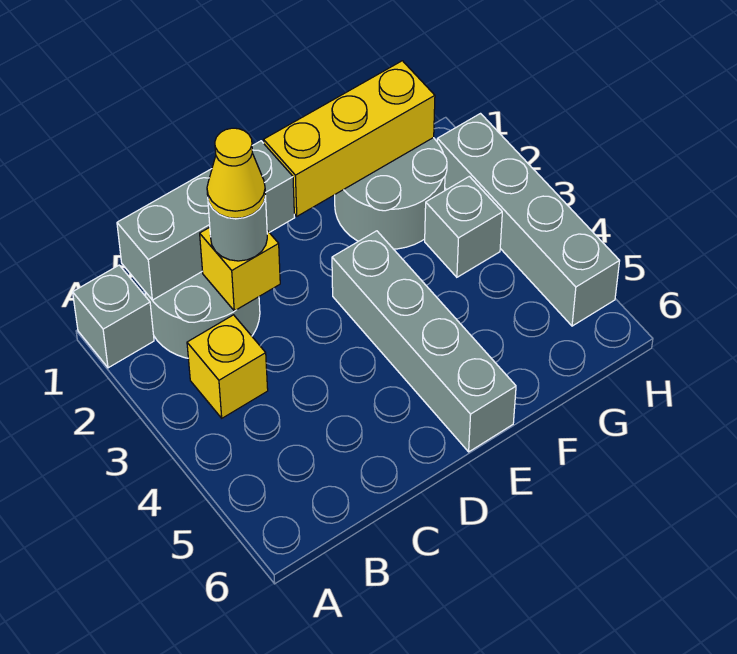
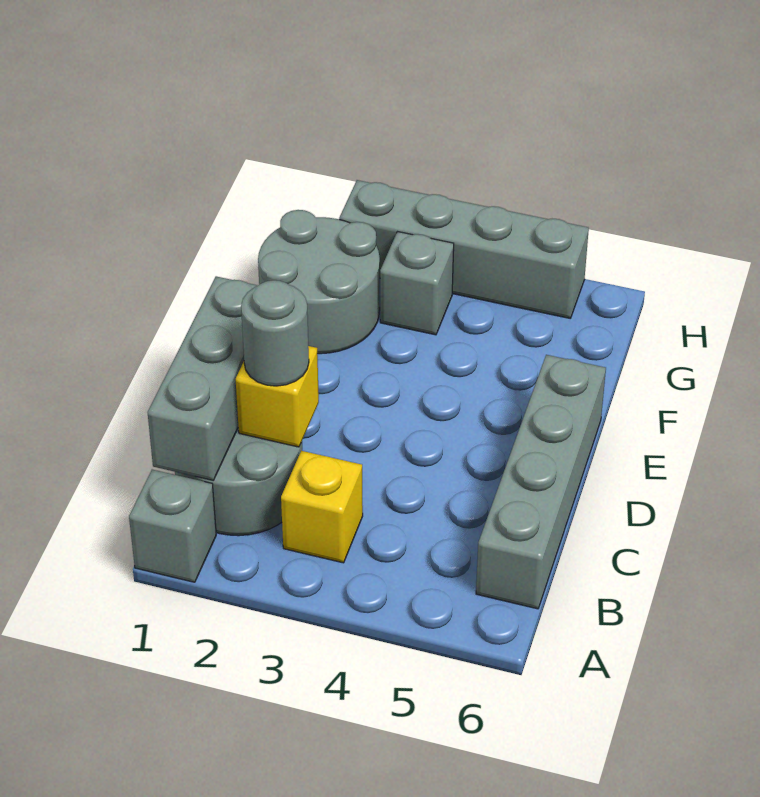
yellow 1x1 cone [207,128,265,218] -> none
yellow 1x3 brick [264,61,435,216] -> none
grey 1x4 brick [332,231,516,452] -> grey 1x4 brick turned to [476,355,606,609]

